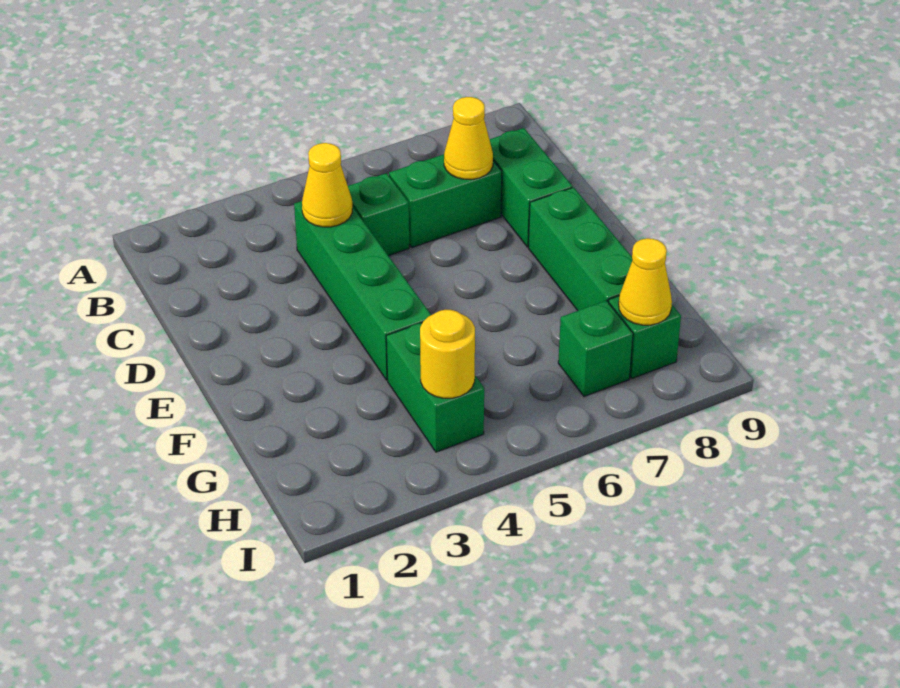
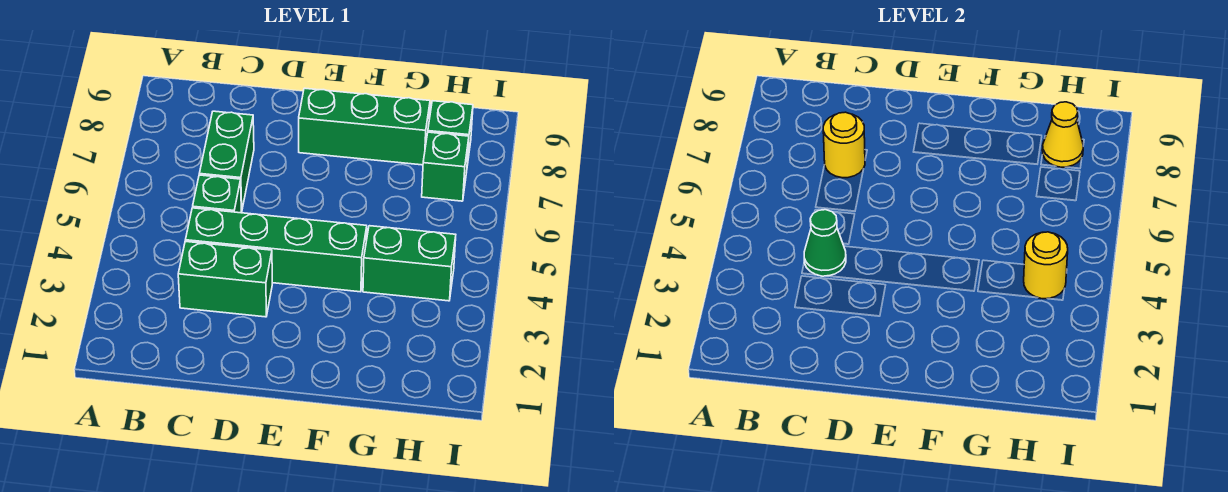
yellow 1x1 cone [302,143,352,227] -> green 1x1 cone [804,210,846,276]
yellow 1x1 cone [444,97,493,179] -> yellow 1x1 round brick [823,112,865,178]
green 1x2 brick [490,128,573,247] -> green 1x2 brick moved to [178,241,272,317]

